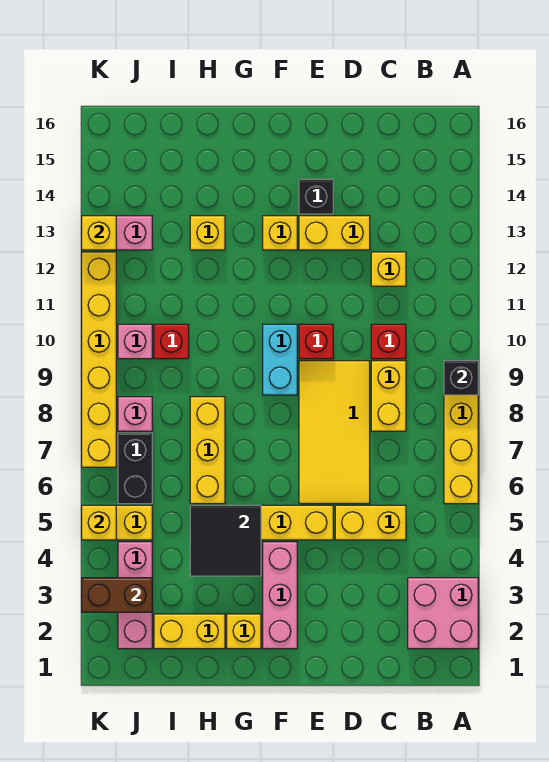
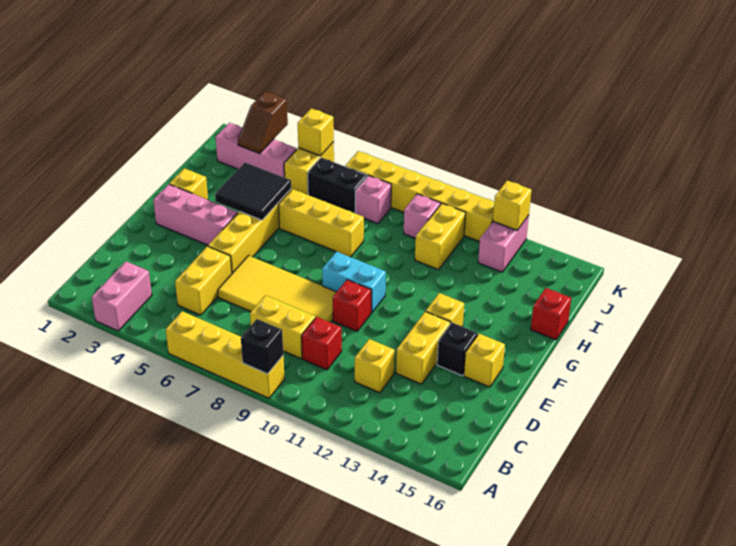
pink 2x2 brick [408,578,478,649] -> pink 1x2 brick [92,261,152,331]
yellow 1x2 brick [154,614,225,649] -> yellow 1x2 brick moved to [415,203,466,270]
yellow 1x1 brick [190,216,225,250] -> yellow 1x1 brick moved to [464,334,505,387]
red 1x1 brick [154,324,189,359] -> red 1x1 brick moved to [531,288,571,340]
brown 1x2 brick [82,578,152,612] -> brown 1x2 slope [238,92,288,154]

